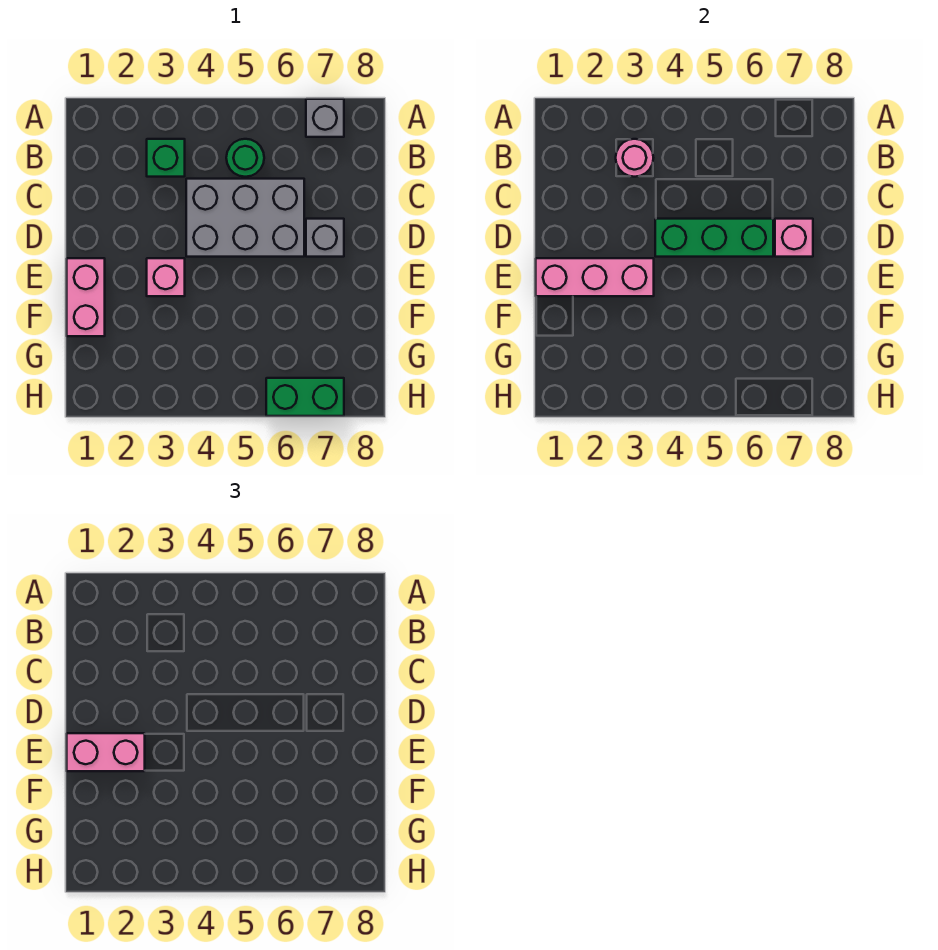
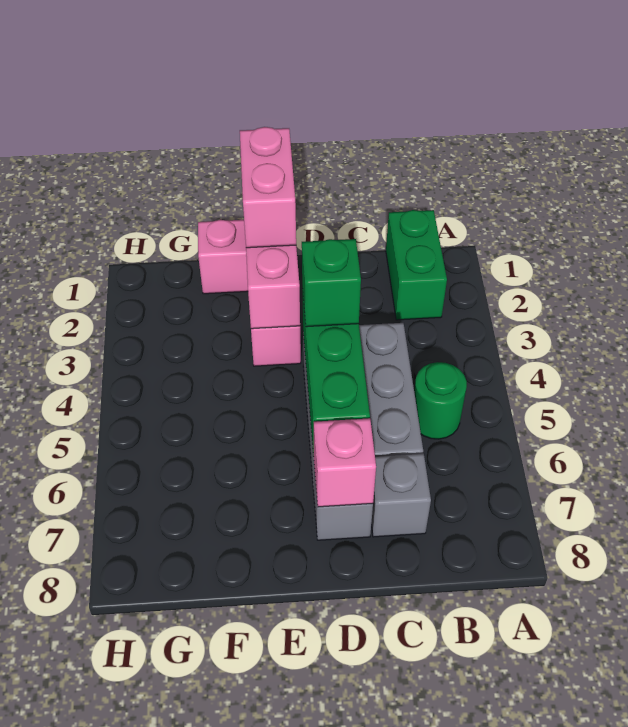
grey 1x1 brick [306,99,344,137] -> grey 1x1 brick moved to [371,453,431,537]
green 1x1 brick [147,139,185,177] -> green 1x1 brick moved to [302,239,361,327]
pink 1x1 round brick [616,139,653,177] -> none
green 1x2 brick [266,378,344,416] -> green 1x2 brick moved to [386,210,447,320]

